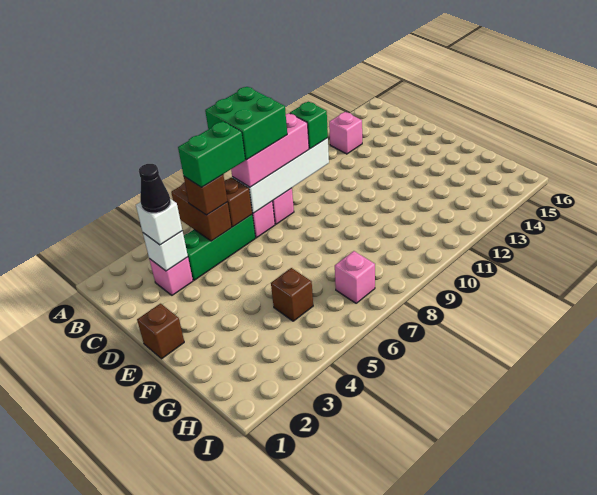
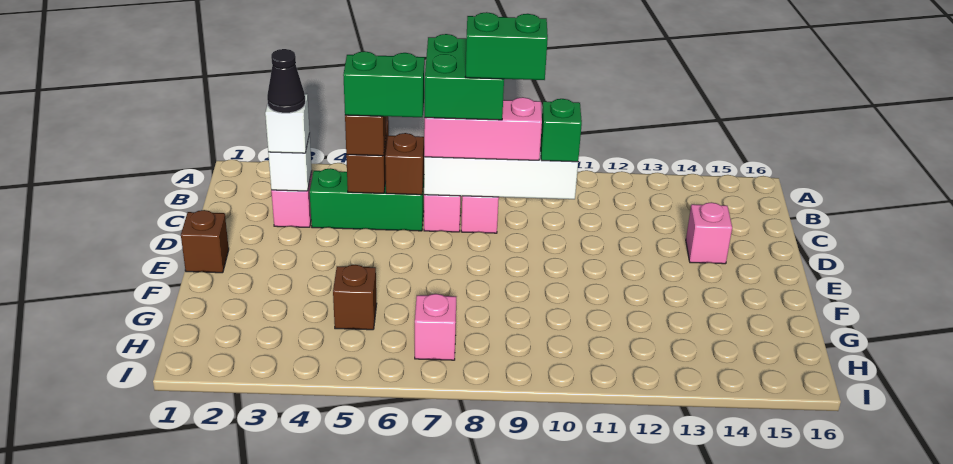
pink 1x1 brick [329,112,362,154] -> pink 1x1 brick moved to [686,202,732,264]
none -> green 1x2 brick [465,12,548,80]

